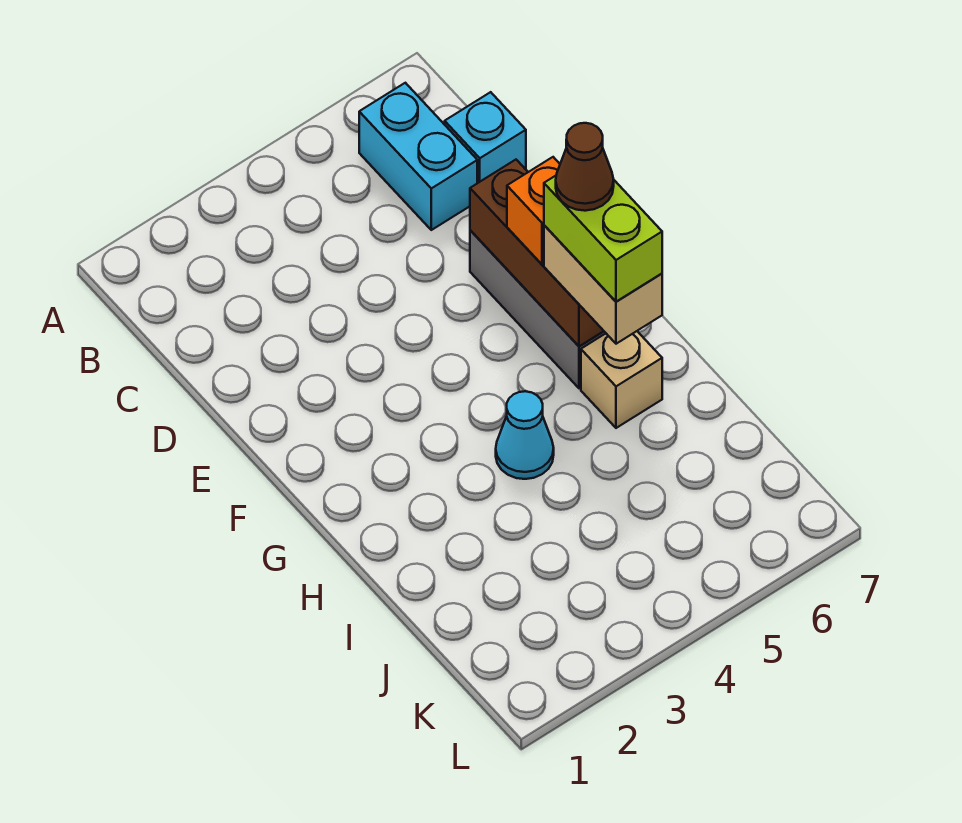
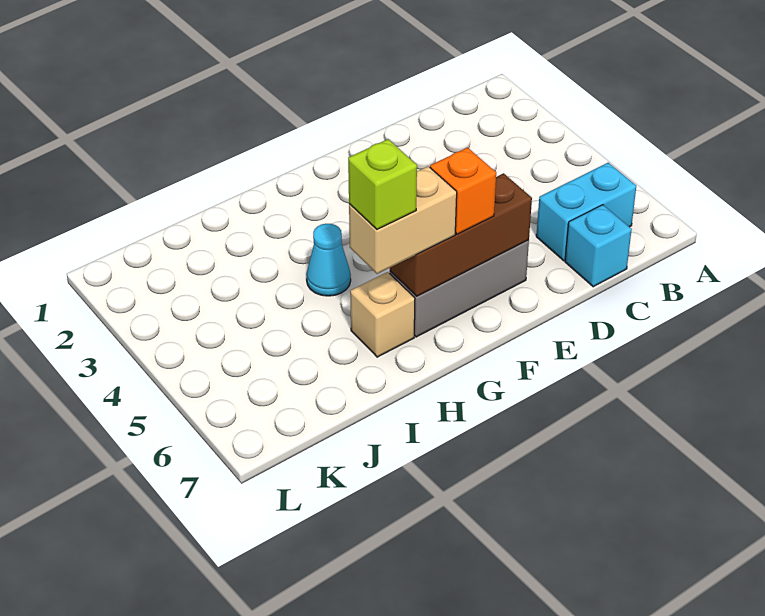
lime 1x2 brick [544,176,662,302] -> lime 1x1 brick [348,139,417,229]
brown 1x1 cone [556,123,614,211] -> none

